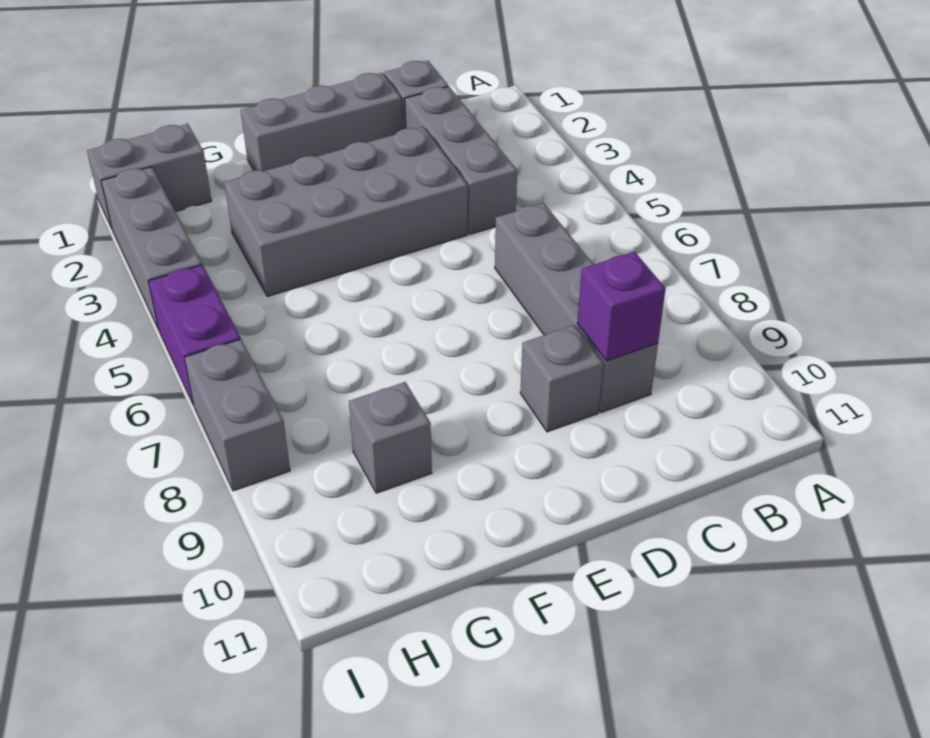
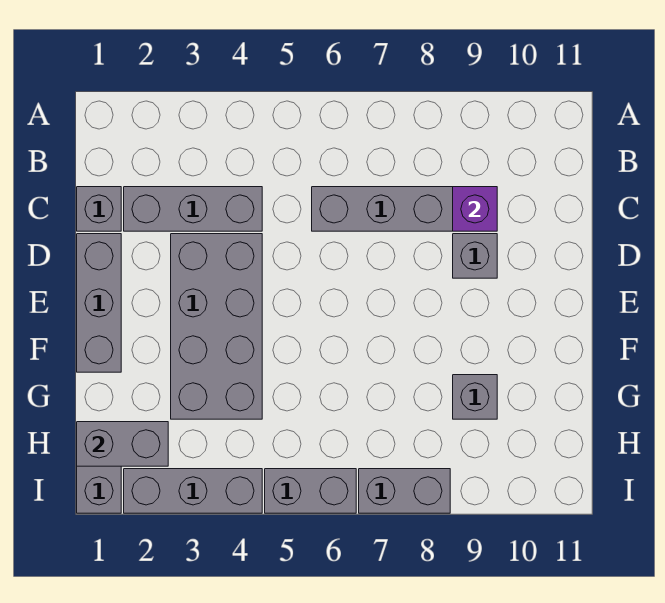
none -> grey 1x2 brick [77,422,168,466]
purple 1x2 brick [148,265,241,406] -> grey 1x2 brick [265,469,356,513]

